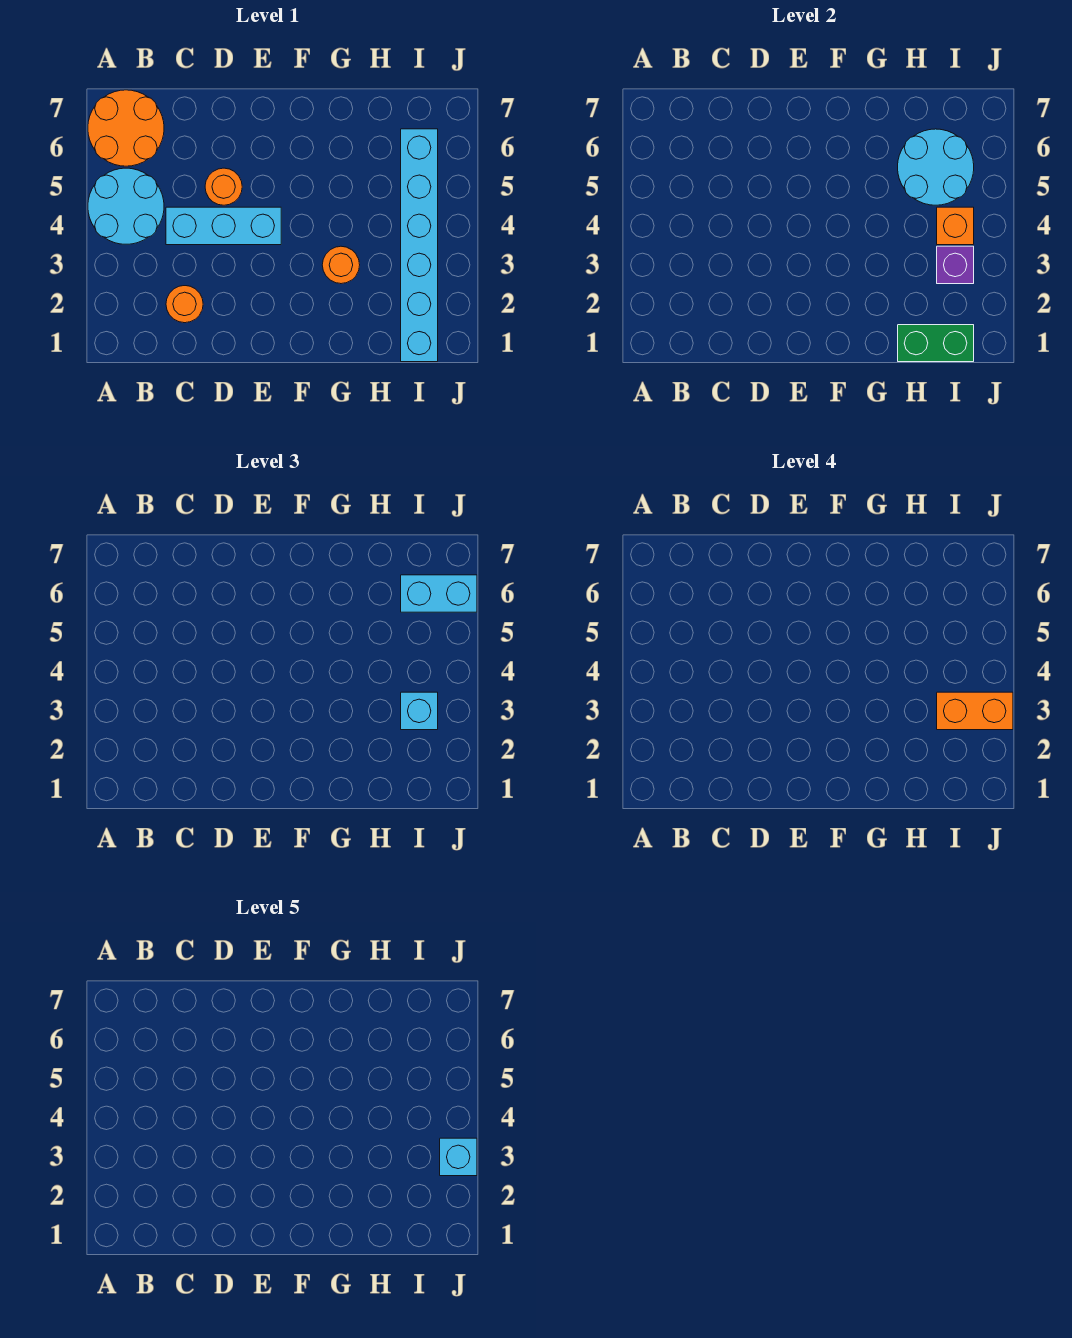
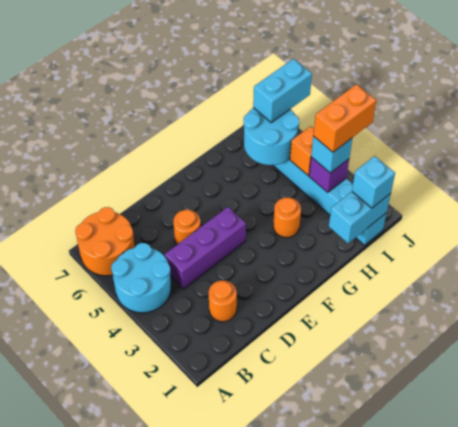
cyan 1x3 brick [166,207,281,245] -> purple 1x3 brick [165,207,246,289]
green 1x2 brick [898,325,974,362] -> cyan 1x2 brick [329,192,391,243]
cyan 1x1 brick [440,1138,477,1176] -> cyan 1x1 brick moved to [352,156,395,208]

